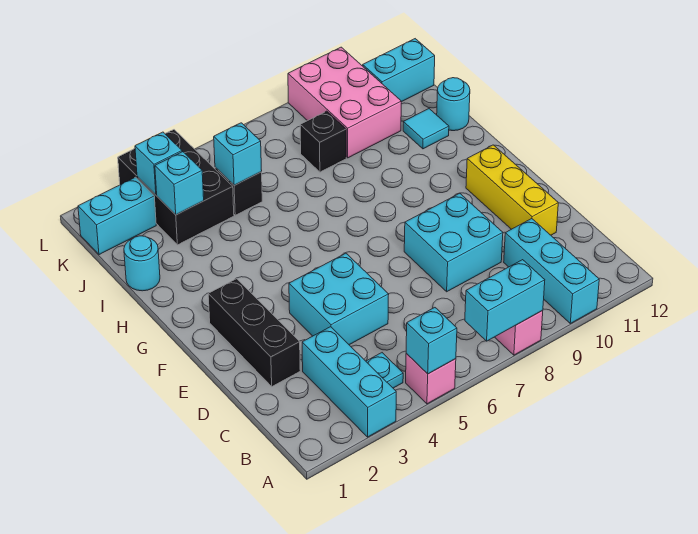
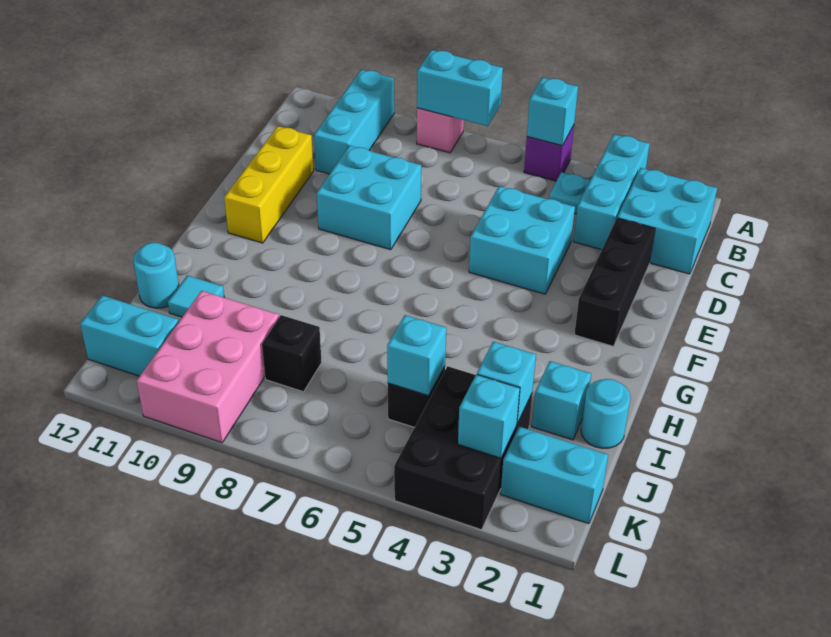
pink 1x1 brick [406,354,456,404] -> purple 1x1 brick [524,125,574,181]
none -> cyan 2x2 brick [617,168,717,274]
none -> cyan 1x1 brick [532,361,591,440]

